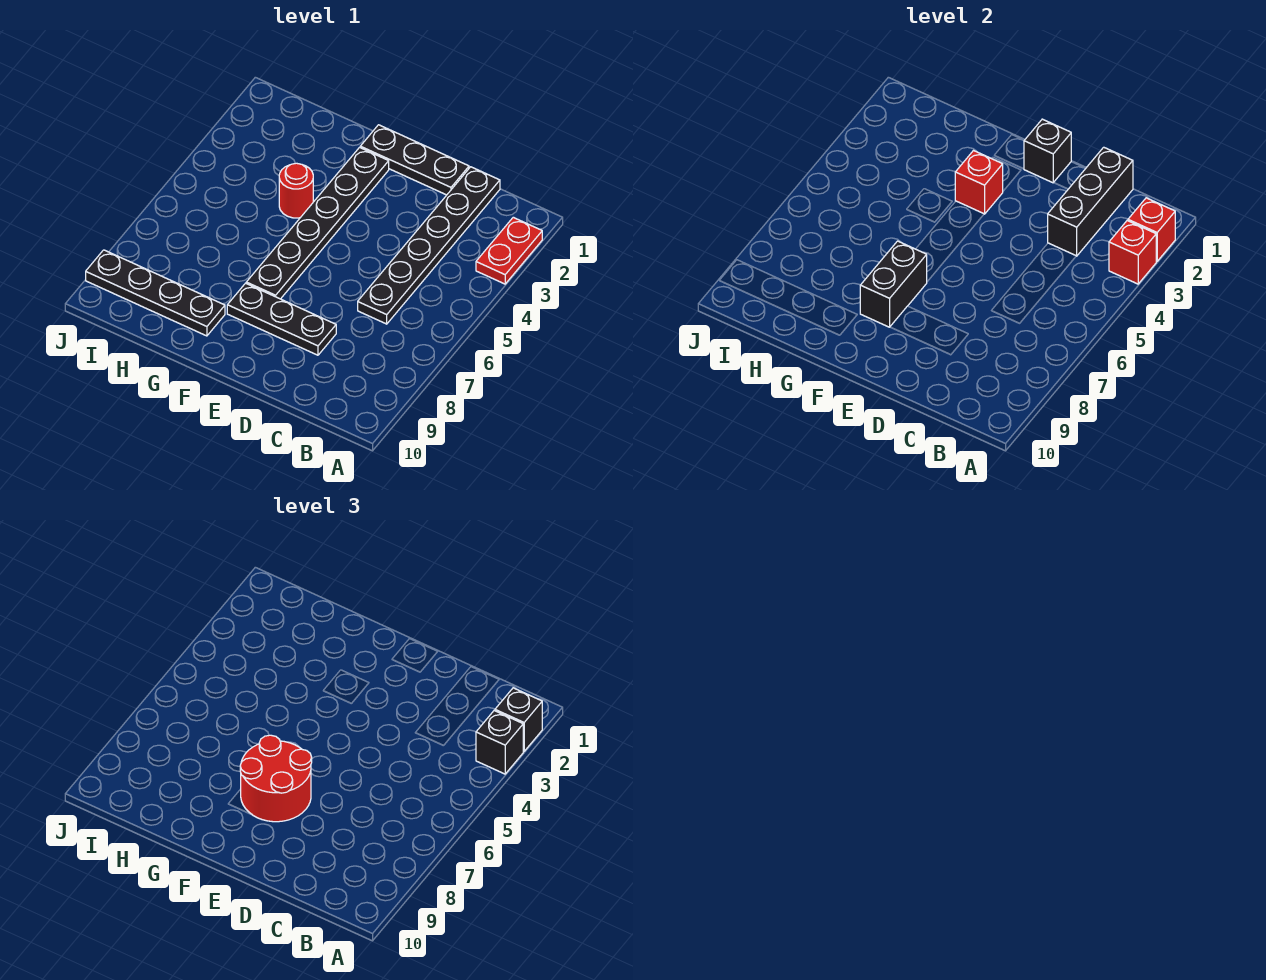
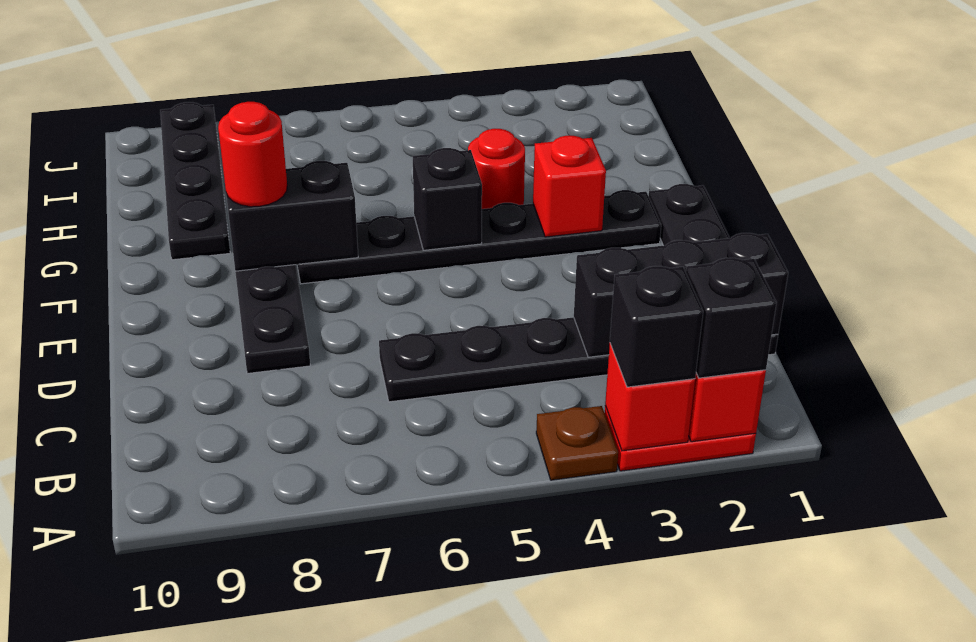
none -> brown 1x1 plate [536,406,618,480]
black 1x1 brick [1024,119,1071,183] -> black 1x1 brick moved to [413,148,482,250]
red 2x2 round brick [240,735,312,822] -> red 1x1 round brick [218,102,287,207]

